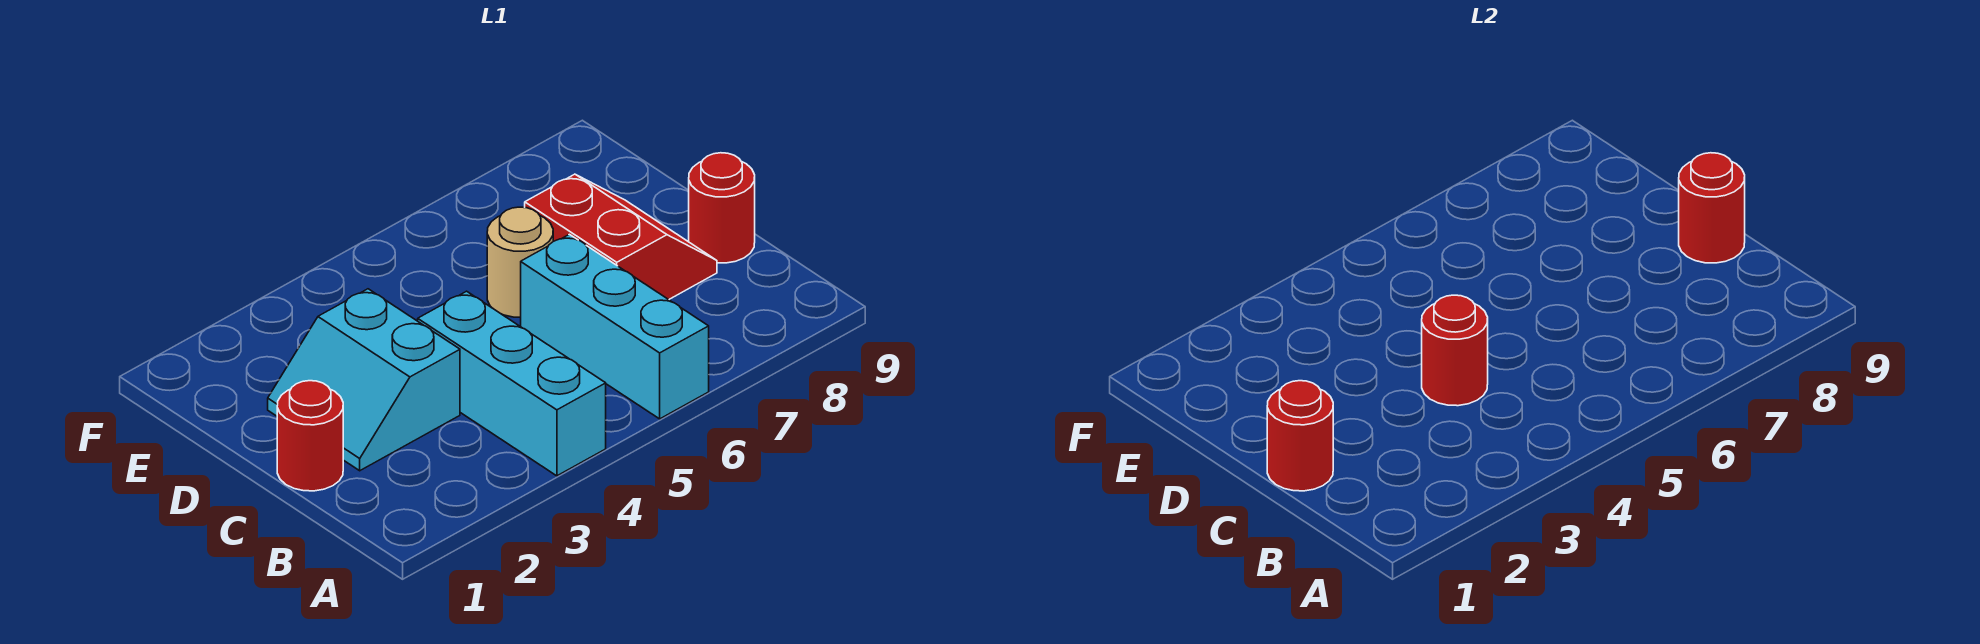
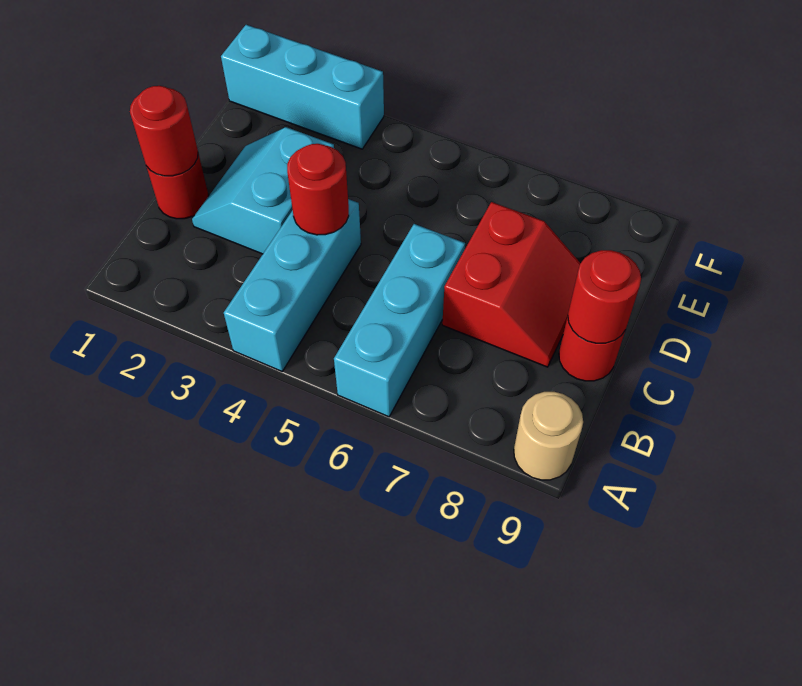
tan 1x1 round brick [487,207,553,317] -> tan 1x1 round brick moved to [514,392,583,480]
none -> cyan 1x3 brick [221,25,384,149]

